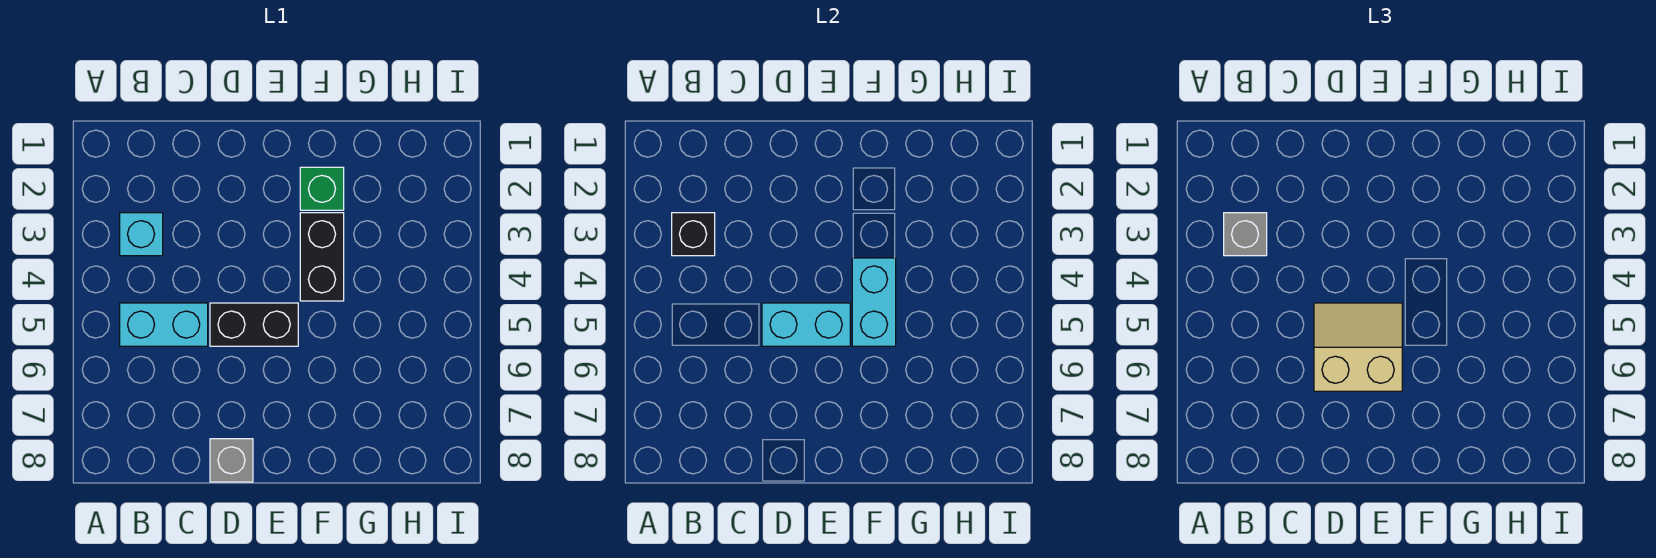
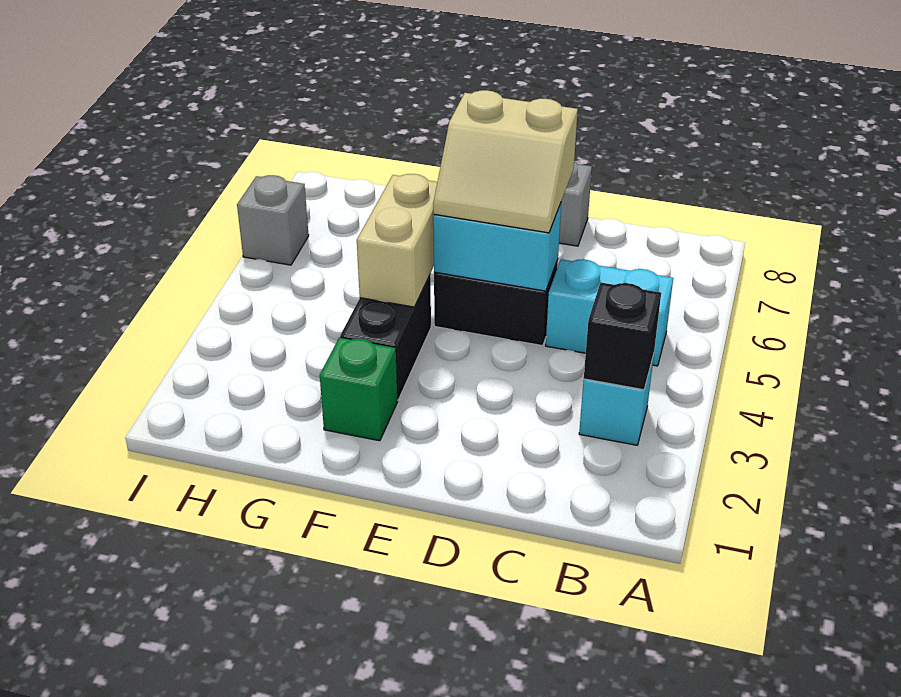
grey 1x1 brick [1224,213,1267,256] -> grey 1x1 brick moved to [237,175,309,265]
cyan 1x2 brick [852,258,896,346] -> tan 1x2 brick [357,174,437,307]

